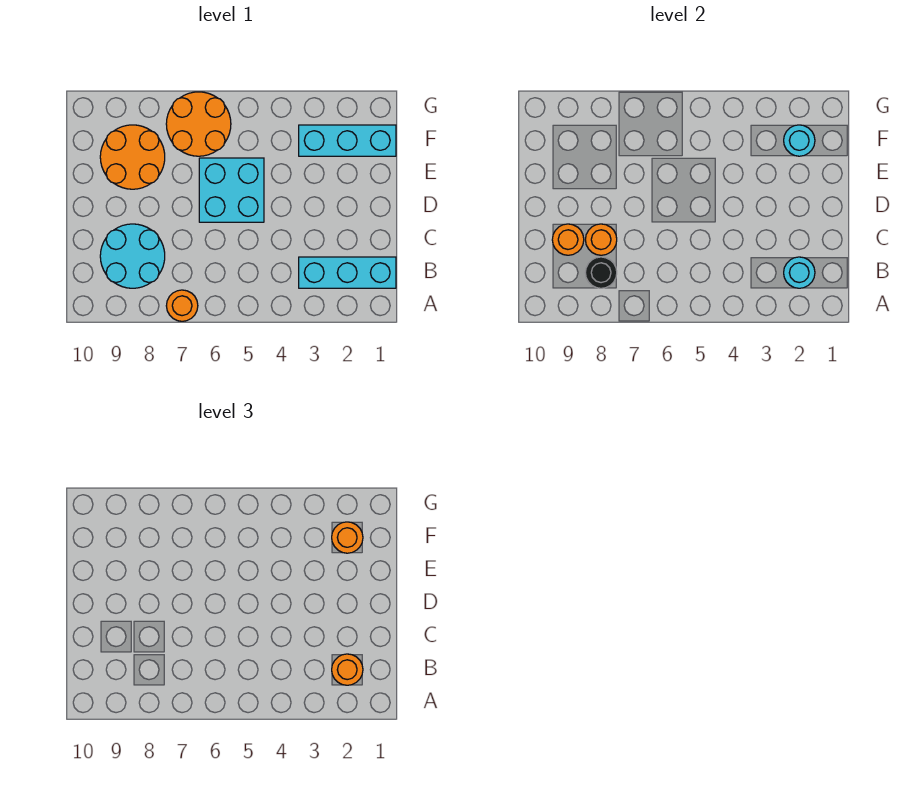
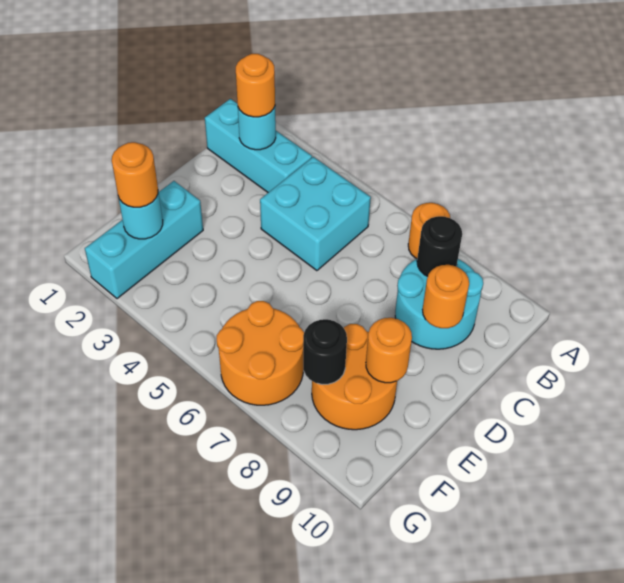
orange 1x1 round brick [585,224,617,255] -> orange 1x1 round brick moved to [366,318,412,383]
cyan 2x2 brick [199,158,264,222] -> cyan 2x2 brick moved to [260,157,371,271]
cyan 1x3 brick [299,125,396,156] -> cyan 1x3 brick turned to [85,181,203,299]
none -> black 1x1 round brick [303,319,347,384]

